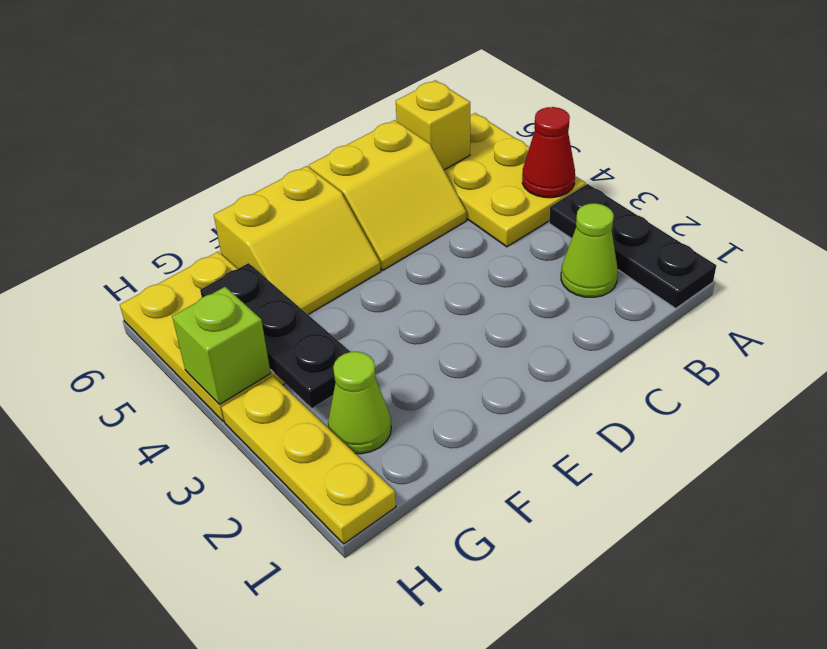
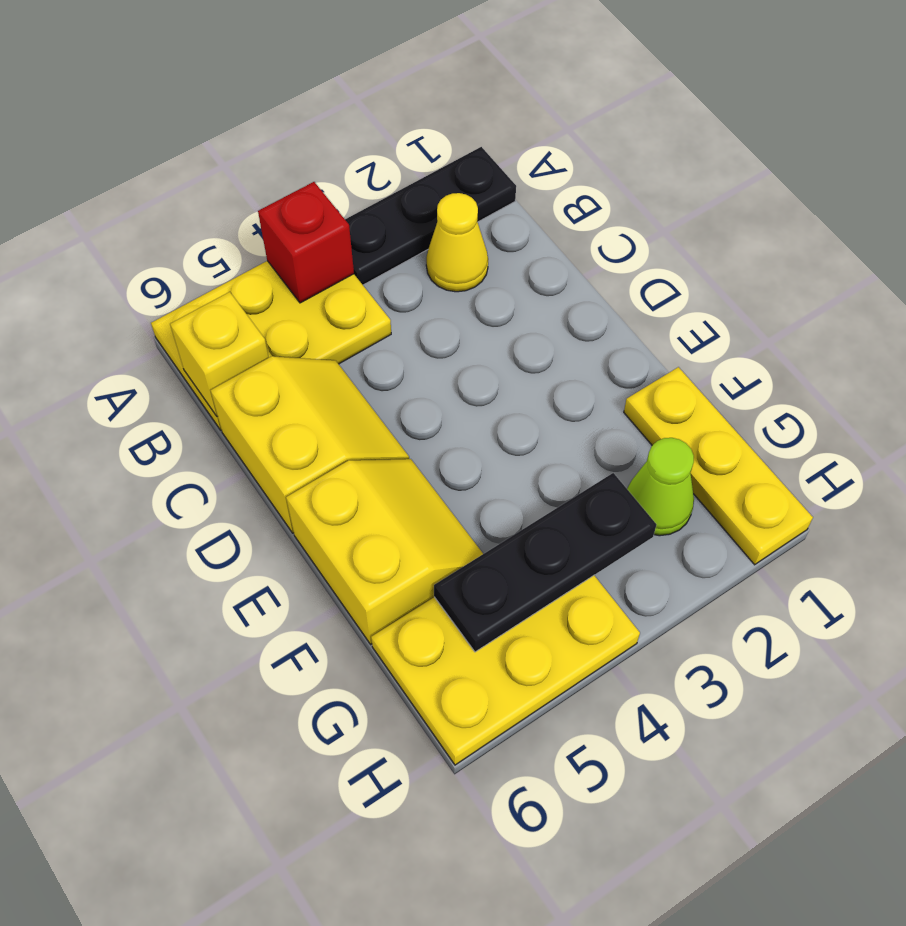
red 1x1 cone [522,107,575,198] -> red 1x1 brick [258,182,354,303]
lime 1x1 cone [561,203,618,297] -> yellow 1x1 cone [426,193,488,292]
yellow 1x3 plate [221,376,396,544] -> yellow 1x3 plate turned to [624,367,813,565]
lime 1x1 brick [172,287,271,404] -> none

